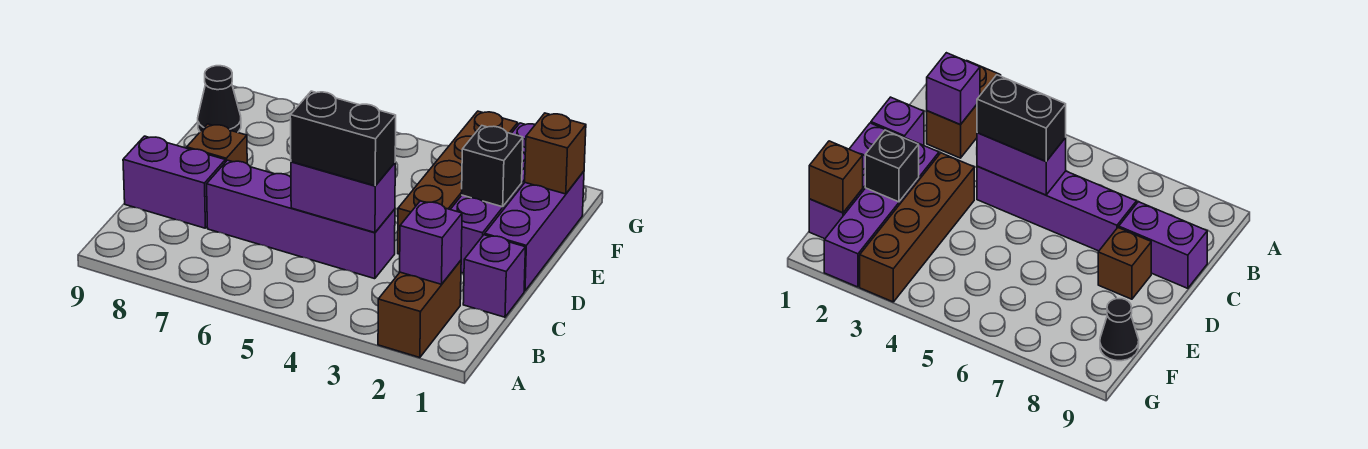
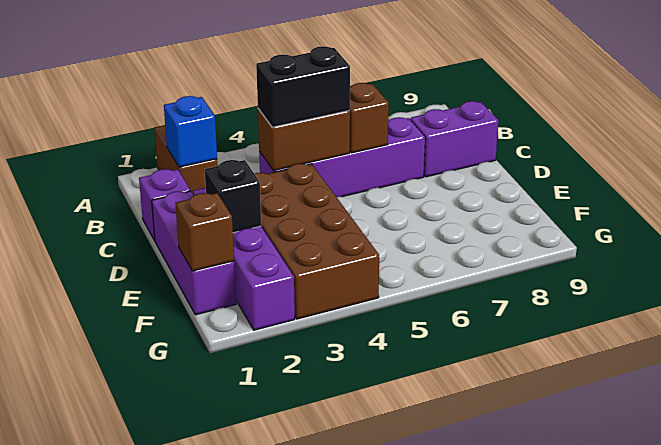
purple 1x1 brick [400,201,462,284] -> blue 1x1 brick [164,96,217,167]
purple 1x2 brick [291,162,395,233] -> brown 1x2 brick [258,109,350,171]
brown 1x4 brick [398,111,518,254] -> brown 2x4 brick [255,164,379,319]
brown 1x1 brick [187,124,247,164] -> brown 1x1 brick moved to [350,83,389,153]
black 1x1 cone [198,66,241,132] -> none

